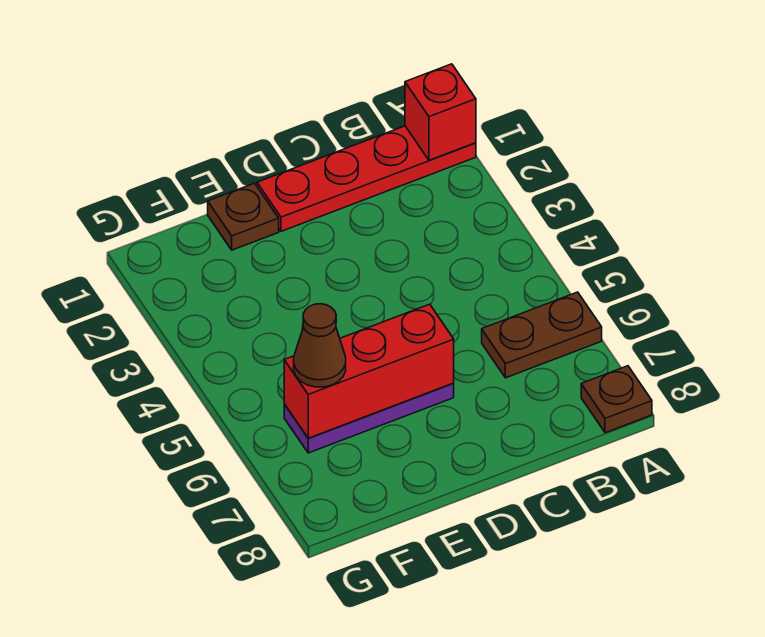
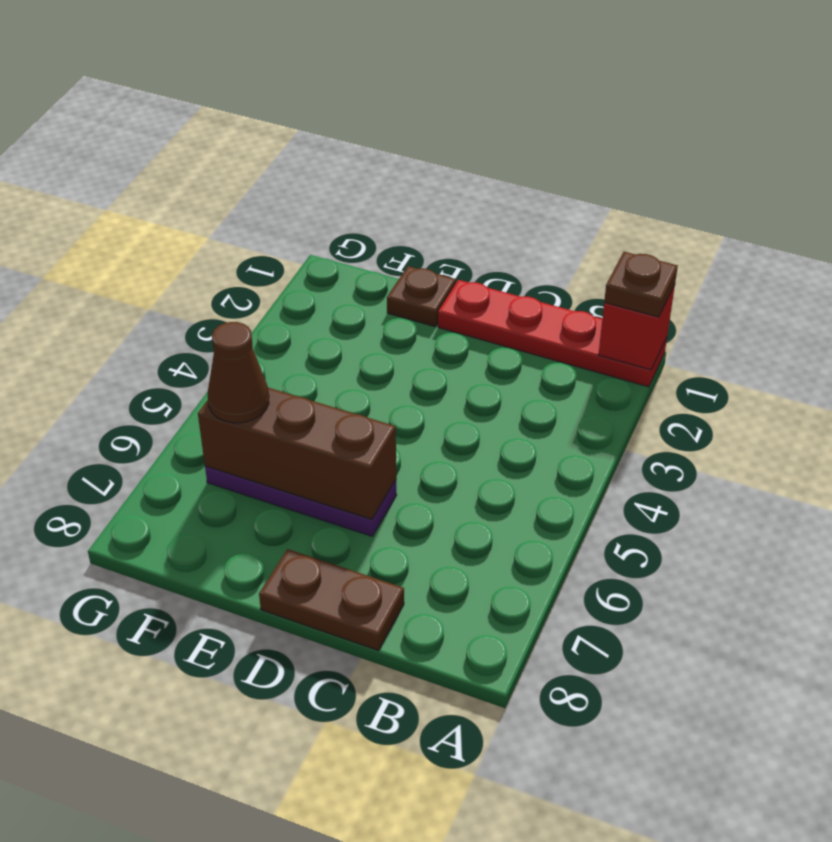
brown 1x2 plate [482,292,602,378] -> brown 1x2 plate moved to [259,549,404,651]
brown 1x1 plate [581,366,652,433] -> brown 1x1 plate moved to [604,252,678,317]
red 1x3 brick [284,304,454,438] -> brown 1x3 brick [198,388,396,520]

